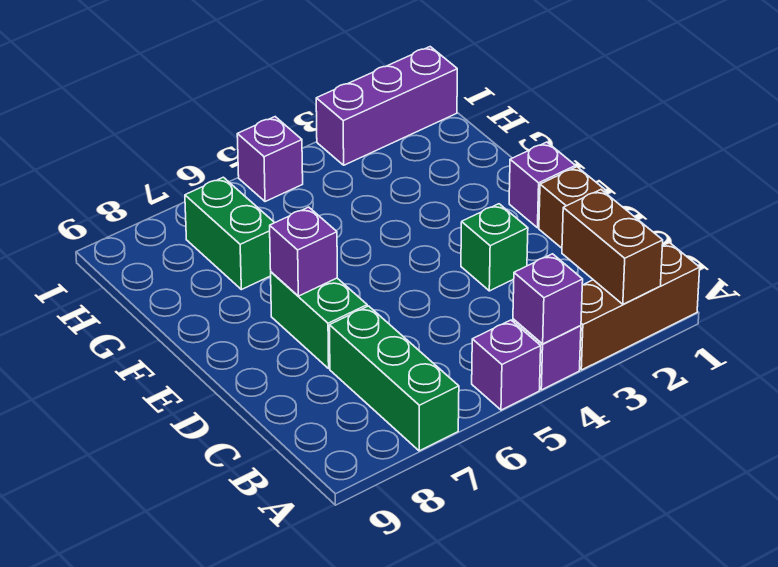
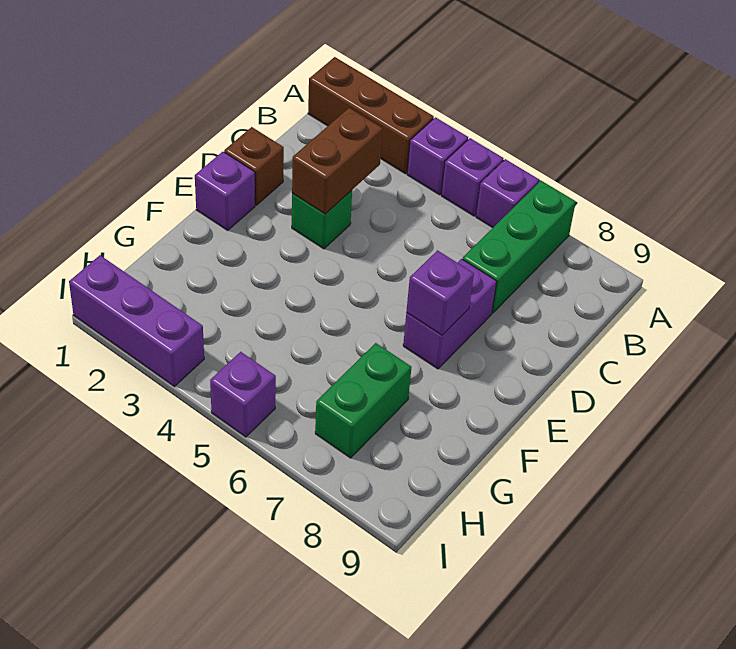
brown 1x2 brick [562,190,663,304] -> brown 1x2 brick moved to [292,108,383,214]
purple 1x1 brick [513,254,583,344] -> purple 1x1 brick moved to [476,159,539,228]
green 1x2 brick [271,272,367,368] -> purple 1x2 brick [403,259,497,369]

